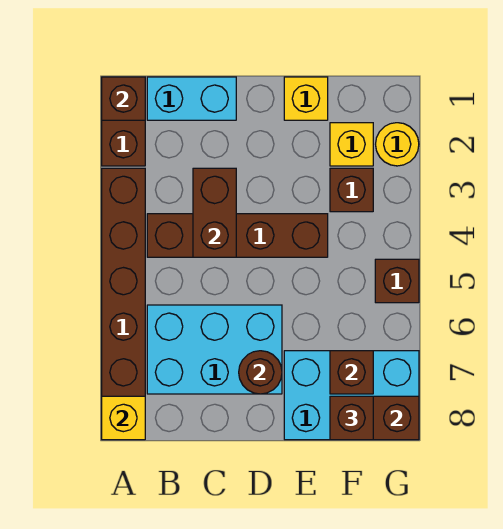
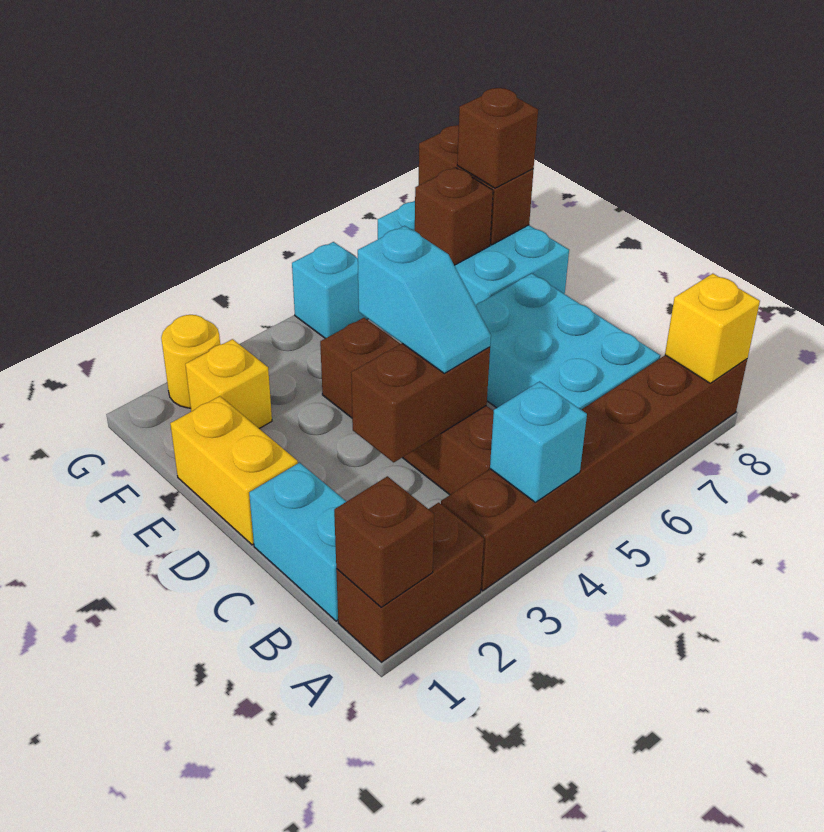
none -> cyan 1x1 brick [490,381,587,502]
none -> cyan 1x2 slope [358,226,491,373]
brown 1x1 round brick [239,351,282,394] -> none
yellow 1x1 brick [284,77,328,120] -> yellow 1x2 brick [170,396,298,545]
brown 1x1 brick [330,168,373,212] -> none
brown 1x1 brick [375,259,419,303] -> cyan 1x1 brick [292,242,368,338]

